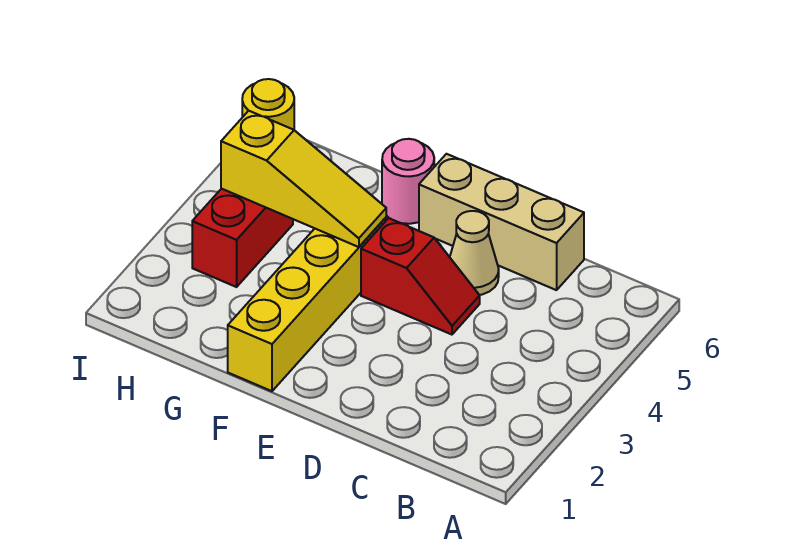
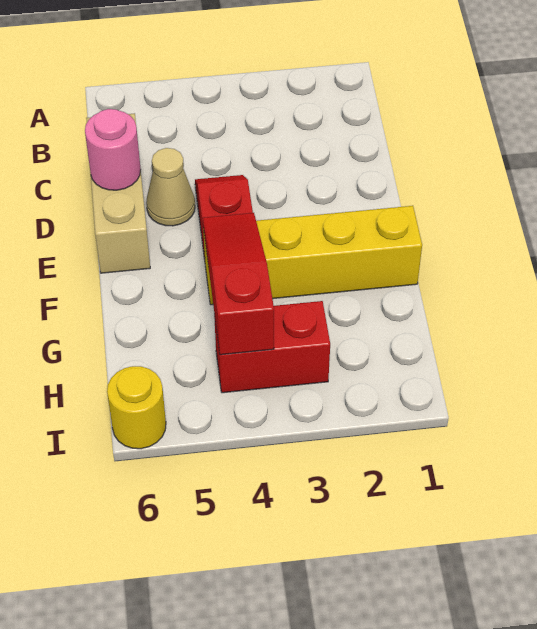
yellow 1x3 slope [221,111,386,247] -> red 1x3 slope [203,213,274,355]
pink 1x1 round brick [382,139,434,224] -> pink 1x1 round brick moved to [85,109,141,190]

